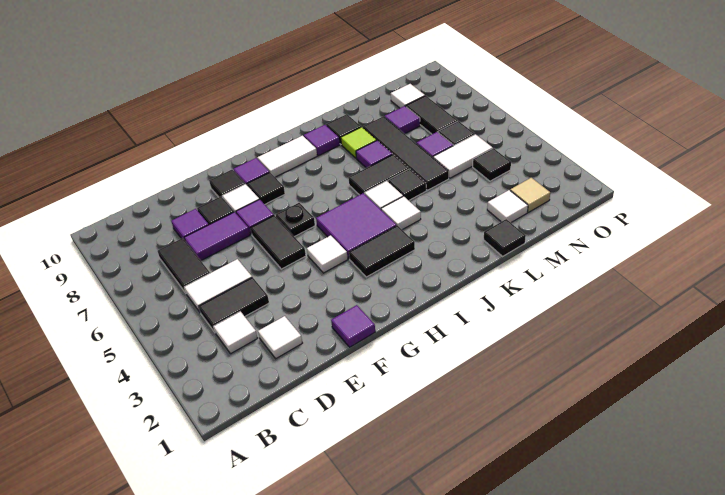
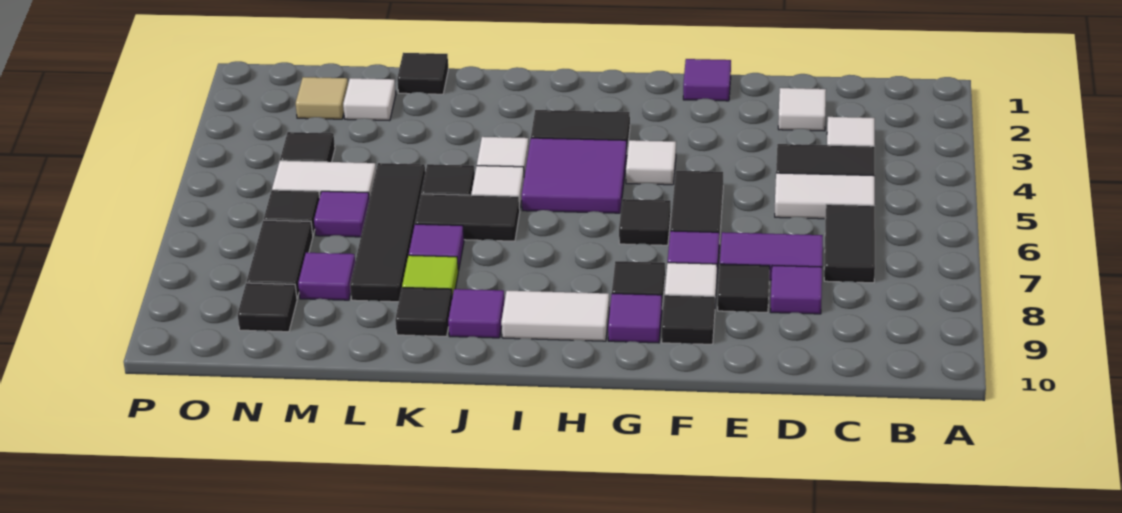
black 1x1 plate [276,203,315,237] -> black 1x1 tile [619,199,671,245]
white 1x1 tile [391,84,425,108] -> black 1x1 tile [238,283,297,332]

